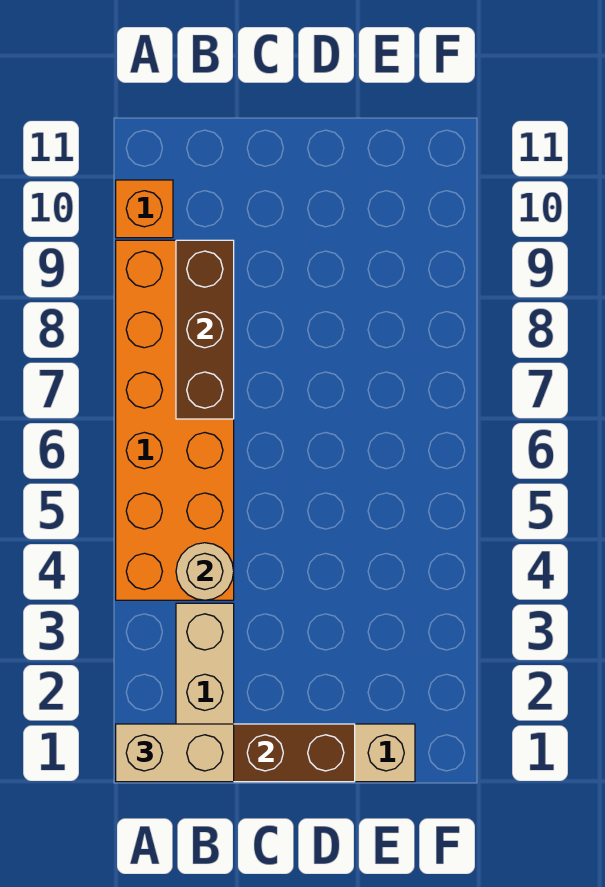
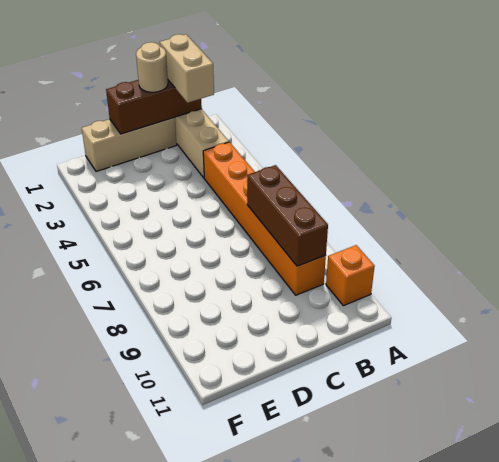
tan 1x2 brick [116,724,234,782] -> tan 1x2 brick turned to [160,34,214,103]
orange 2x6 brick [116,240,234,600] -> orange 1x6 brick [203,142,326,295]
tan 1x1 round brick [176,543,234,600] -> tan 1x1 round brick moved to [136,42,168,92]

